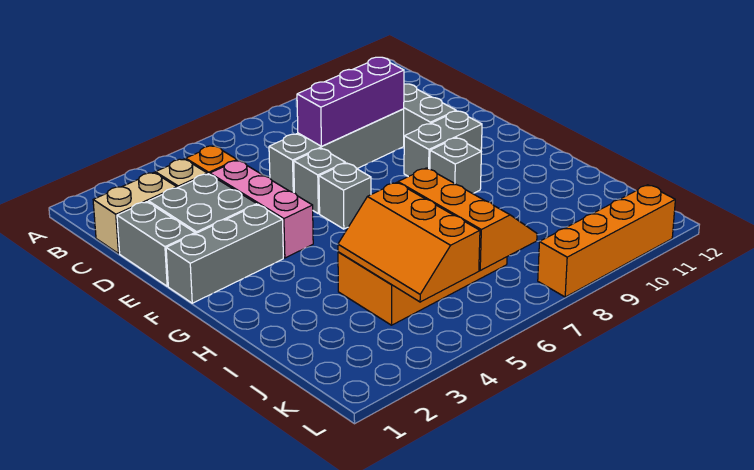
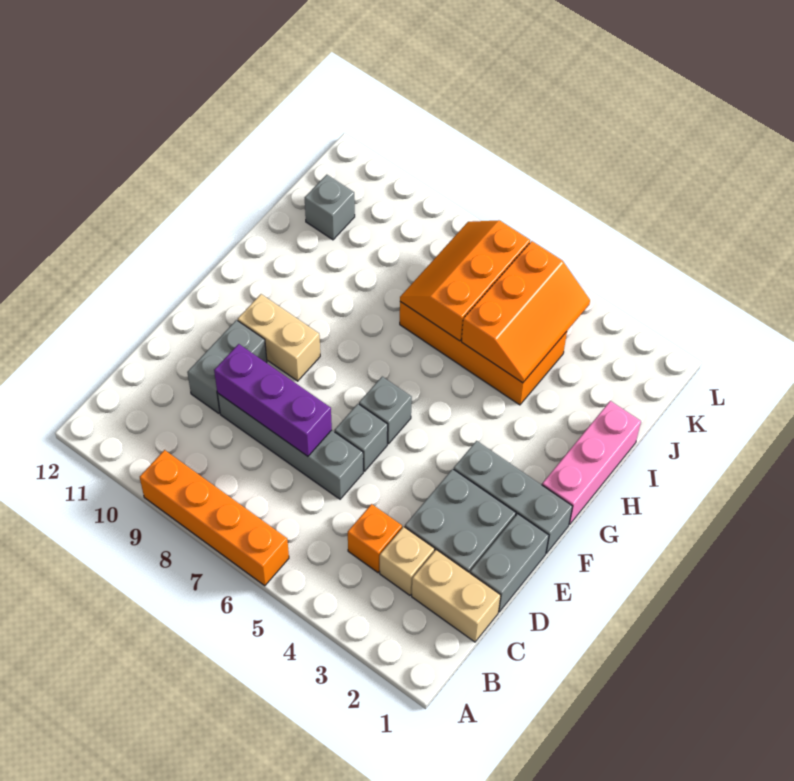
pink 1x3 brick [210,160,313,258] -> pink 1x3 brick moved to [542,401,641,525]
grey 1x2 brick [404,111,482,177] -> tan 1x2 brick [238,294,320,381]
grey 1x1 brick [430,138,481,194] -> grey 1x1 brick moved to [305,175,355,240]
orange 1x4 brick [538,185,675,297] -> orange 1x4 brick moved to [140,450,289,586]

